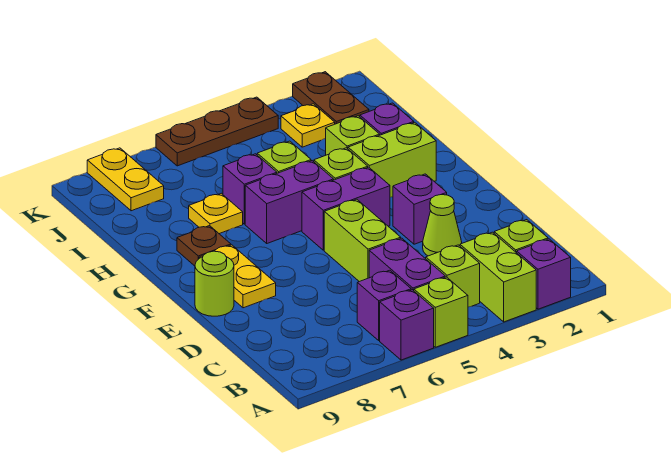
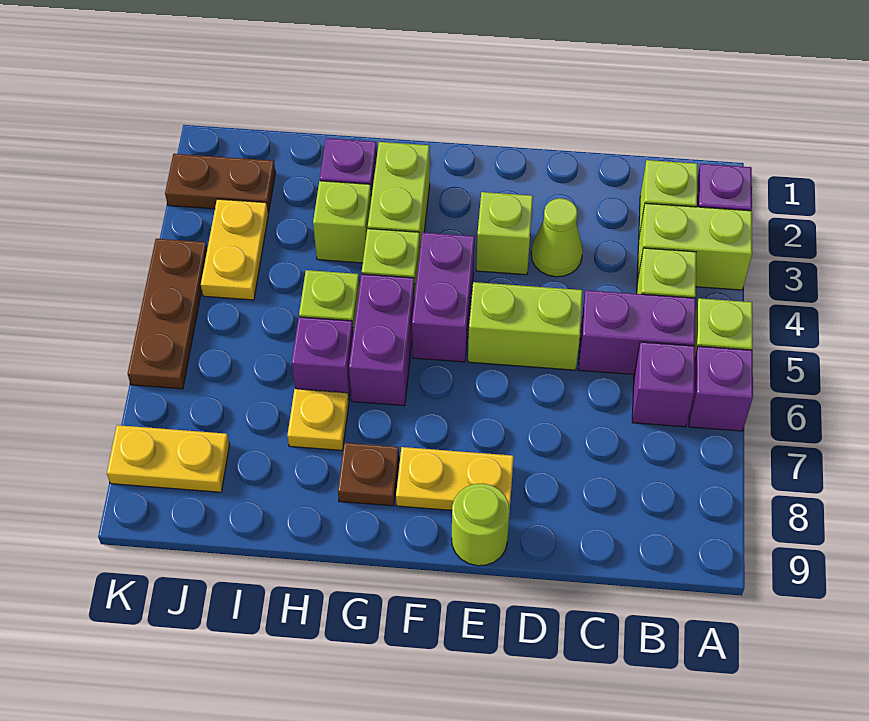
purple 1x1 brick [393,174,447,244] -> lime 1x1 brick [476,192,533,275]
yellow 1x1 plate [281,104,335,147] -> yellow 1x2 plate [201,199,268,300]

